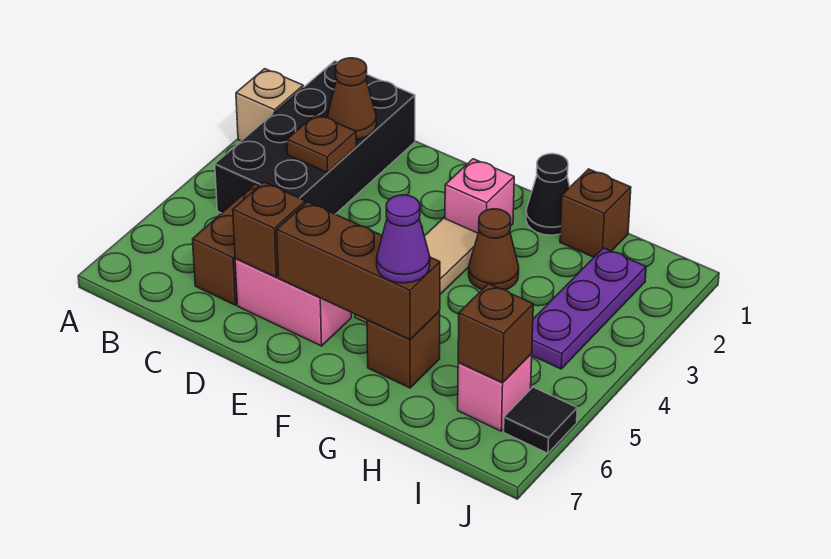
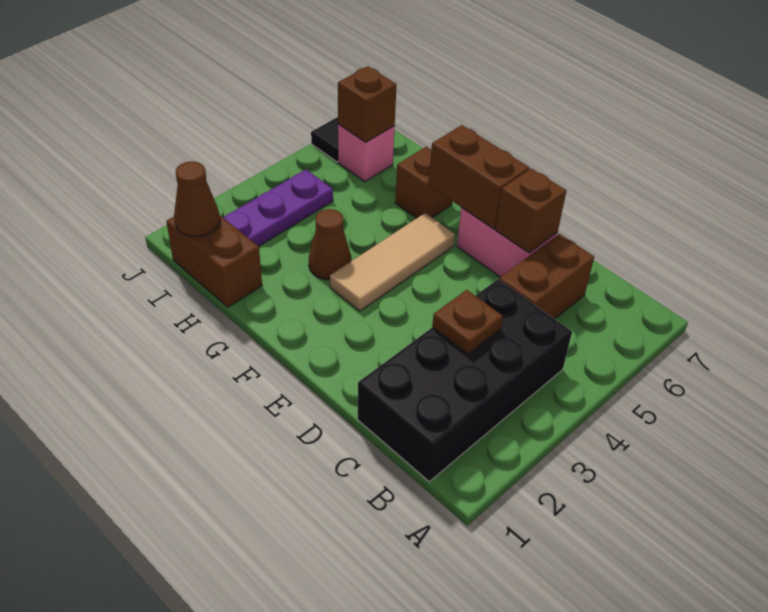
tan 1x1 brick [236,69,303,141] -> none
brown 1x1 cone [327,58,376,139] -> brown 1x1 cone moved to [174,161,220,237]
brown 1x3 brick [277,202,440,340] -> brown 1x2 brick [429,125,530,229]
pink 1x1 brick [445,159,514,233] -> none
black 1x1 cone [526,154,570,235] -> none
purple 1x1 cone [377,195,430,283] -> none
brown 1x1 brick [560,169,631,257] -> brown 1x2 brick [166,215,262,307]

